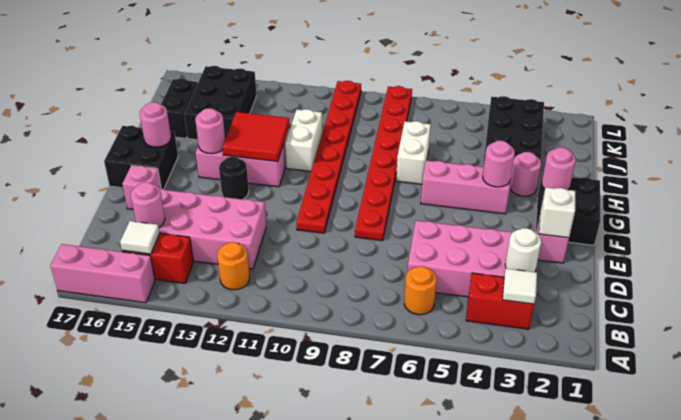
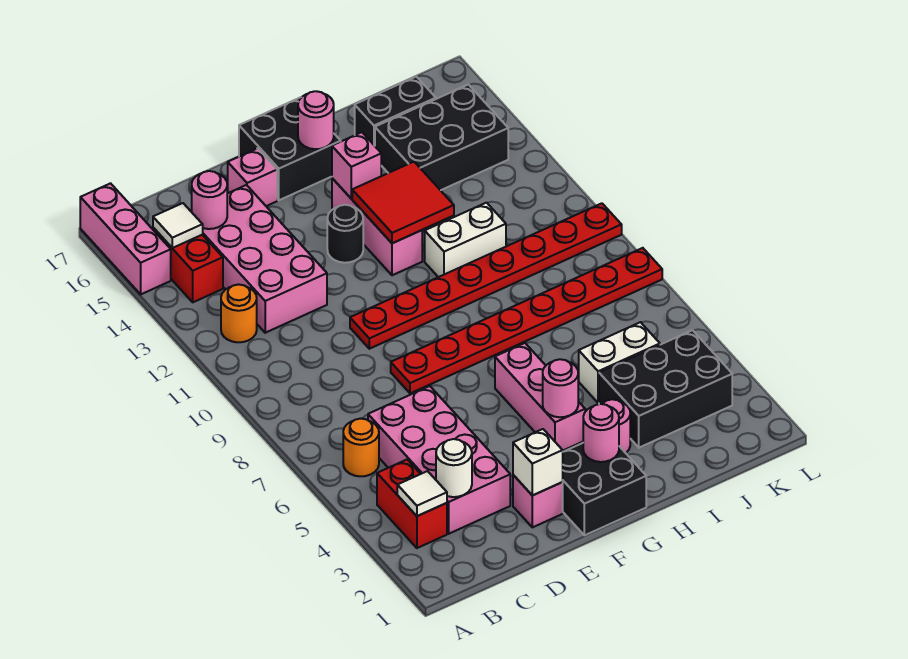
pink 1x1 round brick [195,108,225,154] -> pink 1x1 brick [332,132,381,199]
white 1x2 brick [396,121,431,184] -> white 1x2 brick moved to [579,322,660,403]

